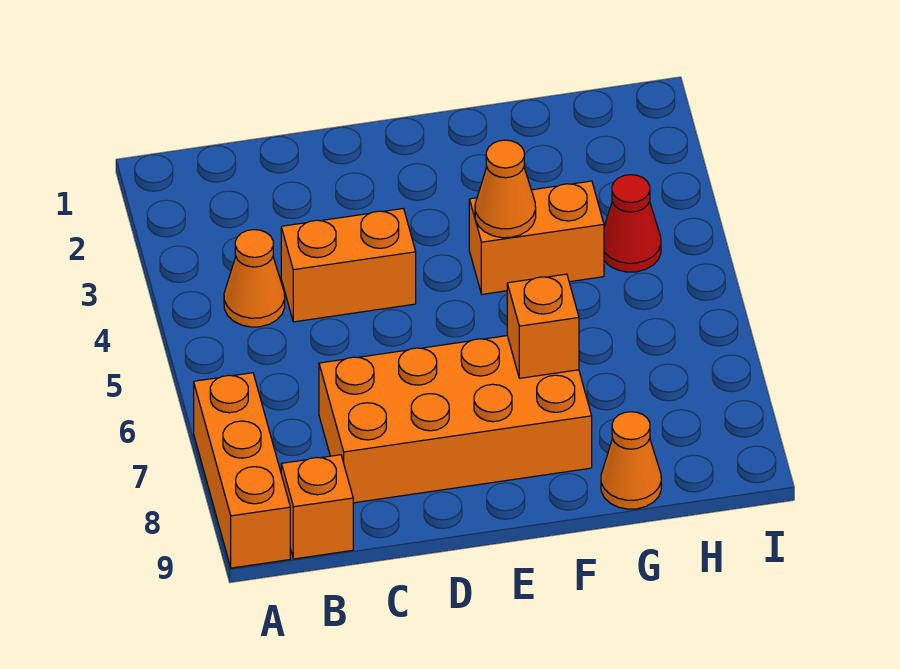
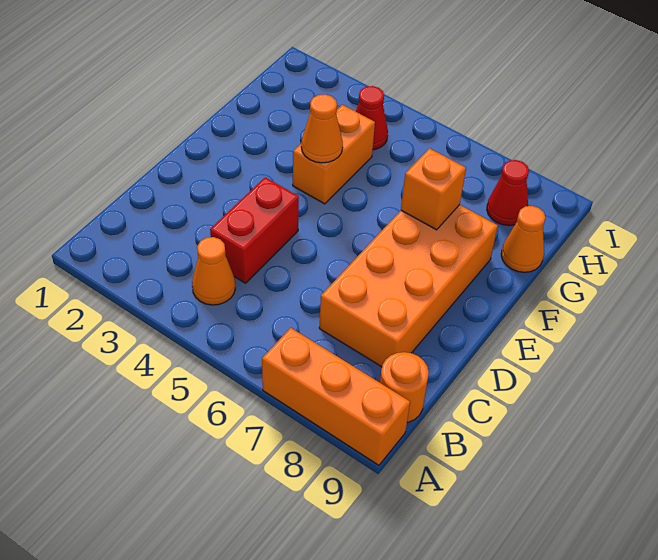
orange 1x1 brick [281,455,353,559] -> orange 1x1 round brick [380,352,429,422]
orange 1x2 brick [281,209,416,322] -> red 1x2 brick [210,177,299,283]
none -> red 1x1 cone [487,160,529,226]

